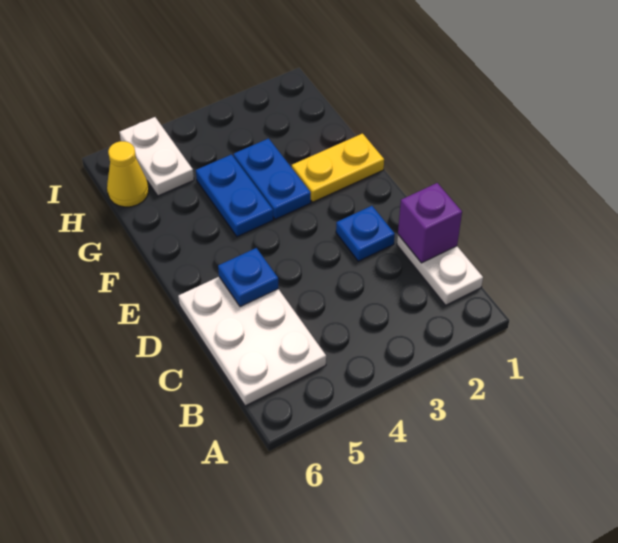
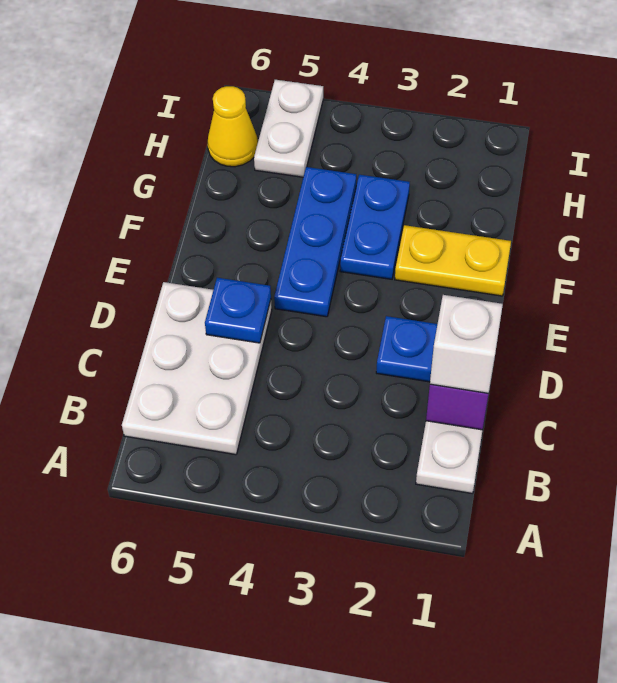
none -> white 1x1 brick [430,295,503,393]
blue 1x2 plate [196,155,273,237] -> blue 1x3 plate [274,167,356,317]

